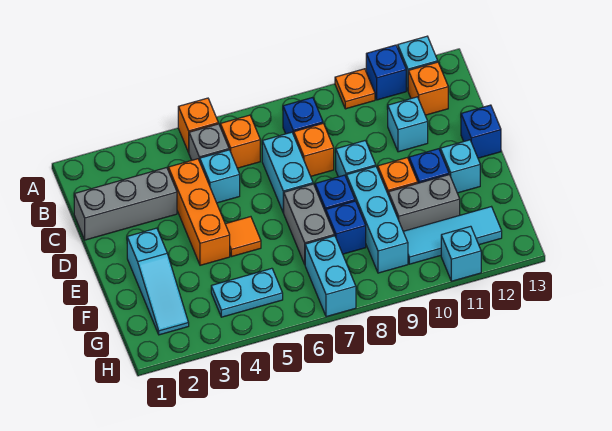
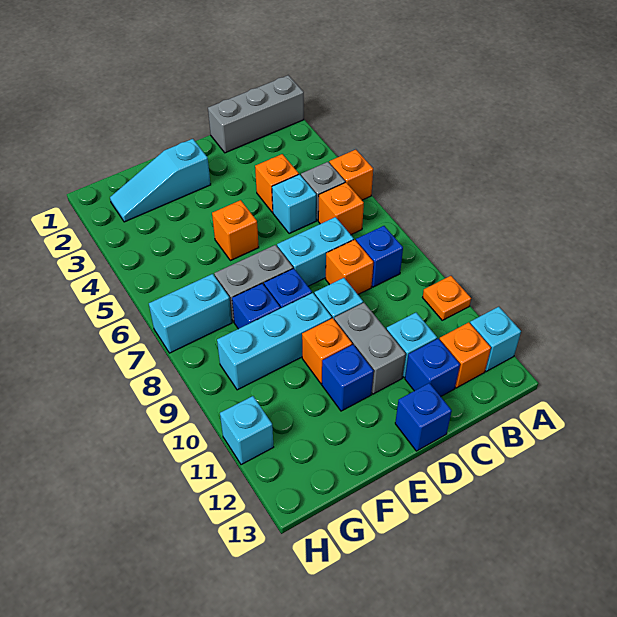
blue 1x1 brick [366,45,406,100] -> blue 1x1 brick moved to [405,339,460,396]
grey 1x3 brick [74,168,177,240] -> grey 1x3 brick turned to [208,75,304,153]
orange 1x3 brick [168,159,230,265] -> orange 1x1 brick [255,154,299,212]
orange 1x1 tile [225,217,261,257] -> orange 1x1 brick [212,200,259,261]
cyan 1x1 brick [440,140,480,193] -> none
grey 1x2 brick [388,175,460,231] -> grey 1x2 brick moved to [334,303,406,394]
cyan 1x2 plate [211,268,283,317] -> none
cyan 1x3 tile [403,207,502,264] -> none

